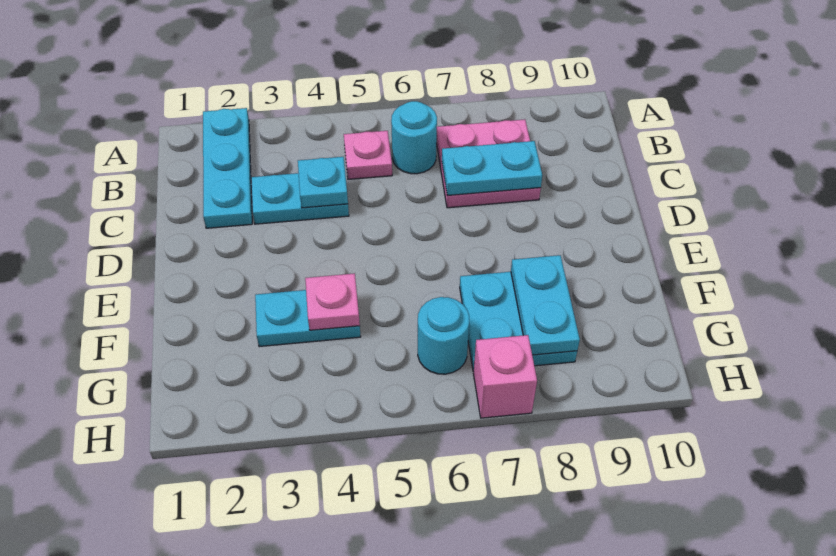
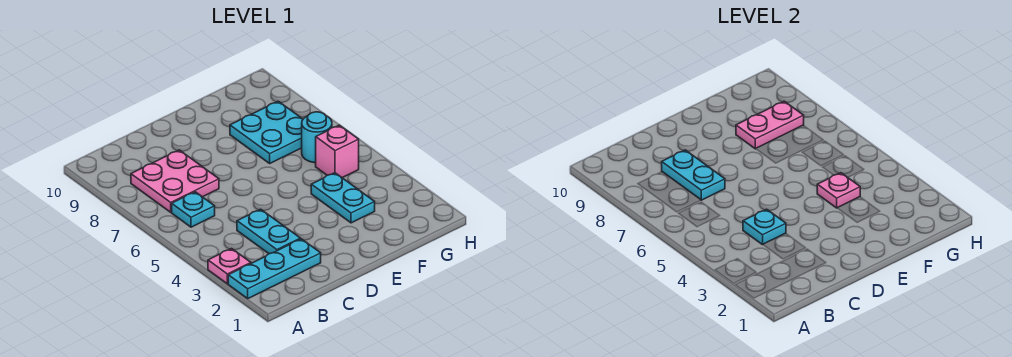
pink 1x1 plate [344,131,392,179] -> pink 1x1 plate moved to [208,249,251,284]
cyan 1x1 round brick [391,101,437,174] -> cyan 1x1 plate [172,192,215,227]
cyan 1x2 plate [511,255,580,355] -> pink 1x2 plate [736,101,804,149]
pink 1x1 brick [473,335,537,418] -> pink 1x1 brick moved to [316,125,359,178]

